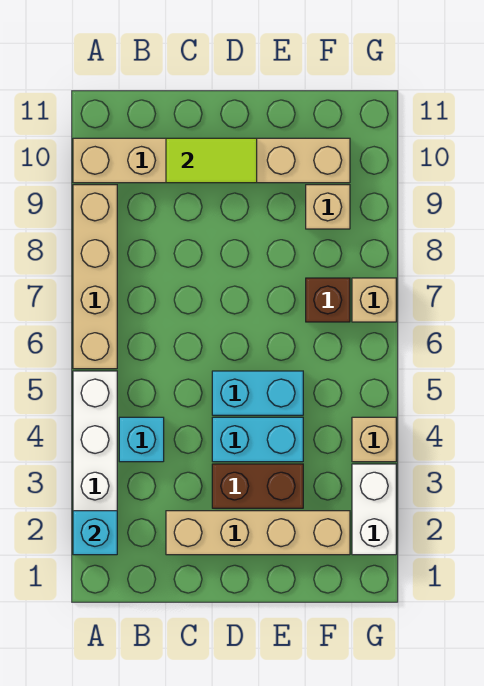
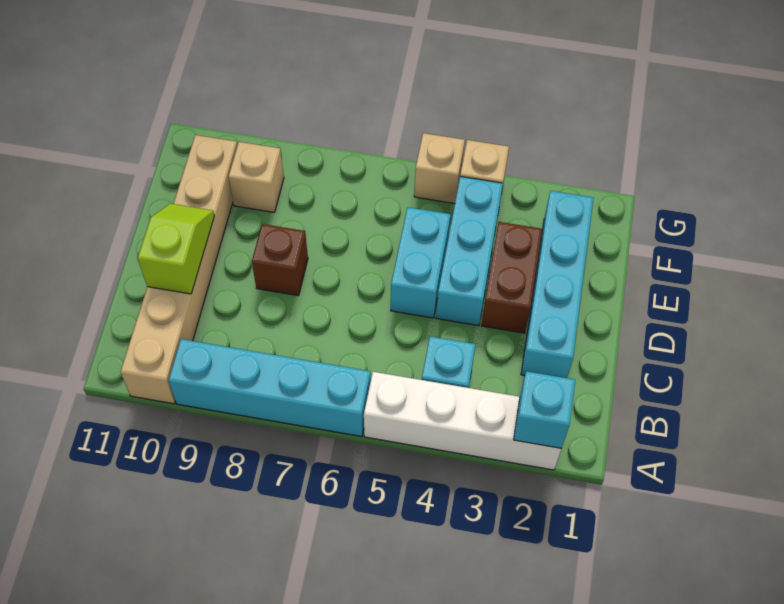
tan 1x4 brick [73,185,117,369] -> cyan 1x4 brick [169,339,371,437]
tan 1x4 brick [166,511,350,555] -> cyan 1x4 brick [521,191,594,378]
lime 1x2 tile [166,138,257,183] -> lime 1x2 slope [138,204,214,294]
cyan 1x2 brick [212,417,303,462] -> cyan 1x3 brick [436,177,503,326]
brown 1x1 brick [306,278,350,322] -> brown 1x1 brick moved to [252,224,308,296]
white 1x2 brick [352,464,396,555] -> none
tan 1x1 brick [352,278,396,322] -> tan 1x1 brick moved to [414,133,465,204]

